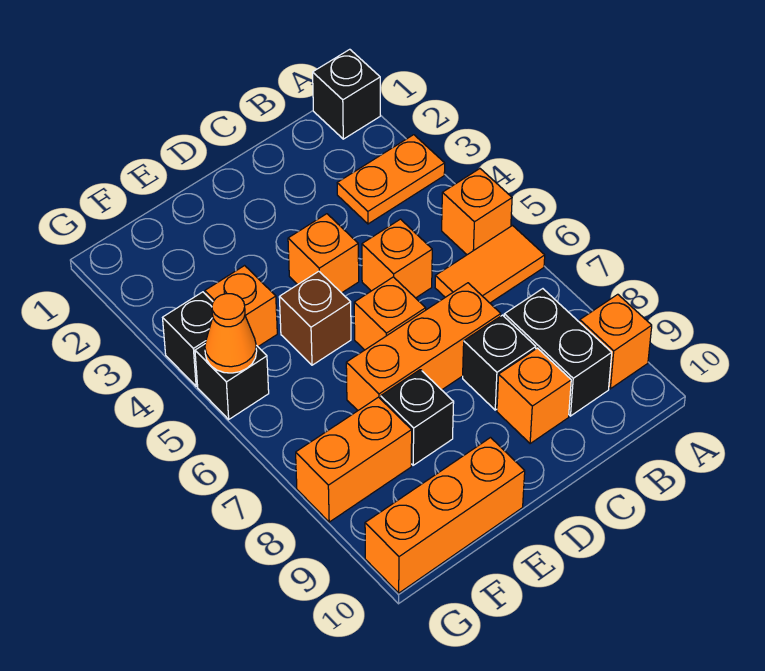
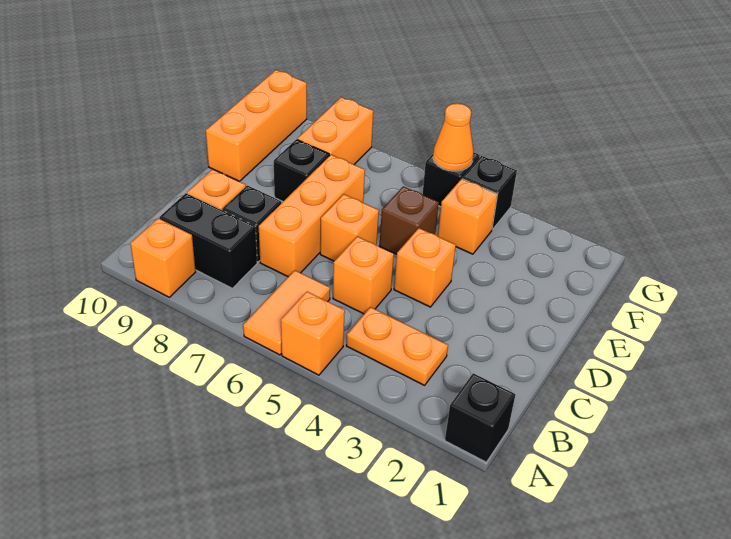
orange 1x2 plate [337,135,445,224] -> orange 1x2 plate turned to [346,307,448,385]

